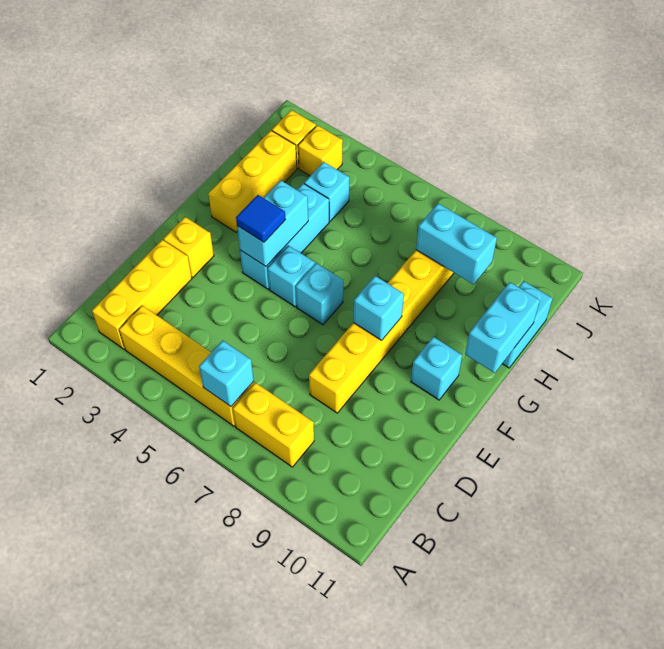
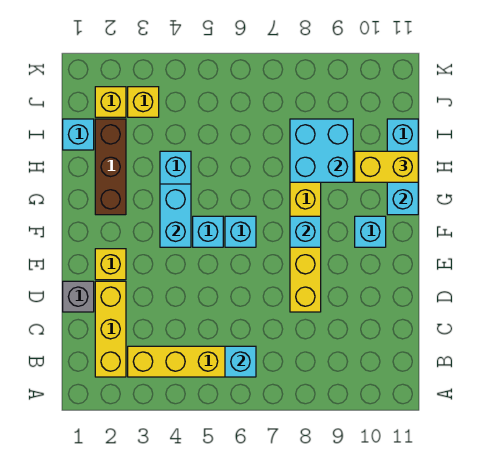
yellow 1x2 brick [233,383,314,467] -> yellow 1x2 brick moved to [355,151,418,182]
none -> grey 1x1 brick [63,281,94,312]
blue 1x1 tile [236,195,286,242] -> none
yellow 1x3 brick [208,131,297,232] -> brown 1x3 brick [95,119,126,215]
cyan 1x1 brick [304,162,350,221] -> cyan 1x1 brick moved to [63,119,94,150]
cyan 1x2 brick [416,203,497,284] -> cyan 2x2 brick [290,119,353,182]

